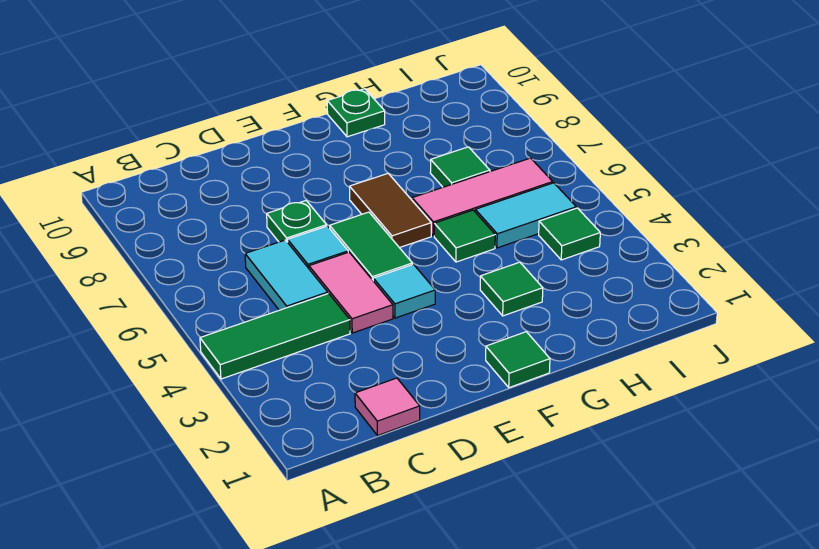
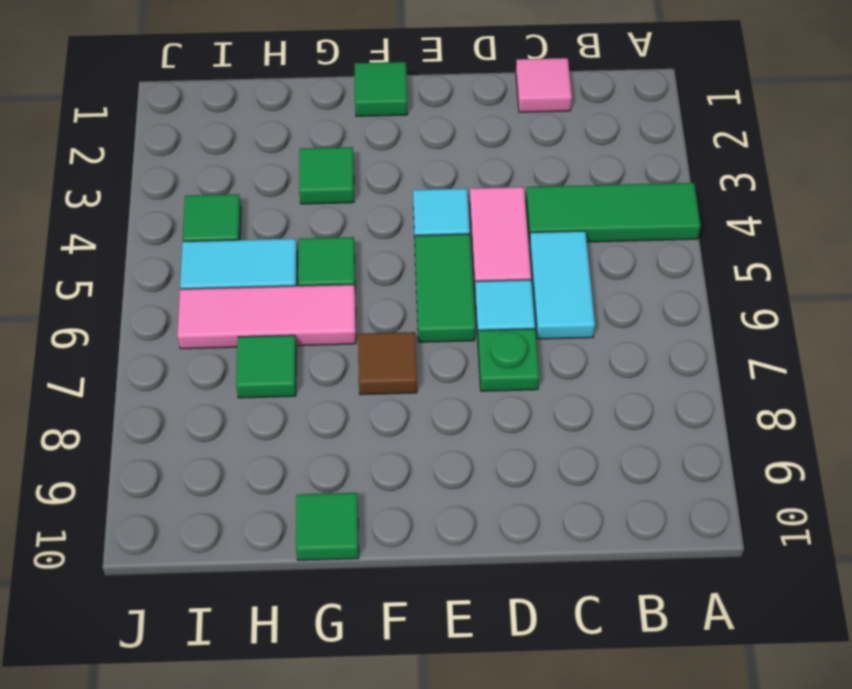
brown 1x2 tile [350,174,431,248] -> brown 1x1 tile [358,332,417,395]
green 1x1 plate [327,89,385,137] -> green 1x1 tile [296,493,359,560]

